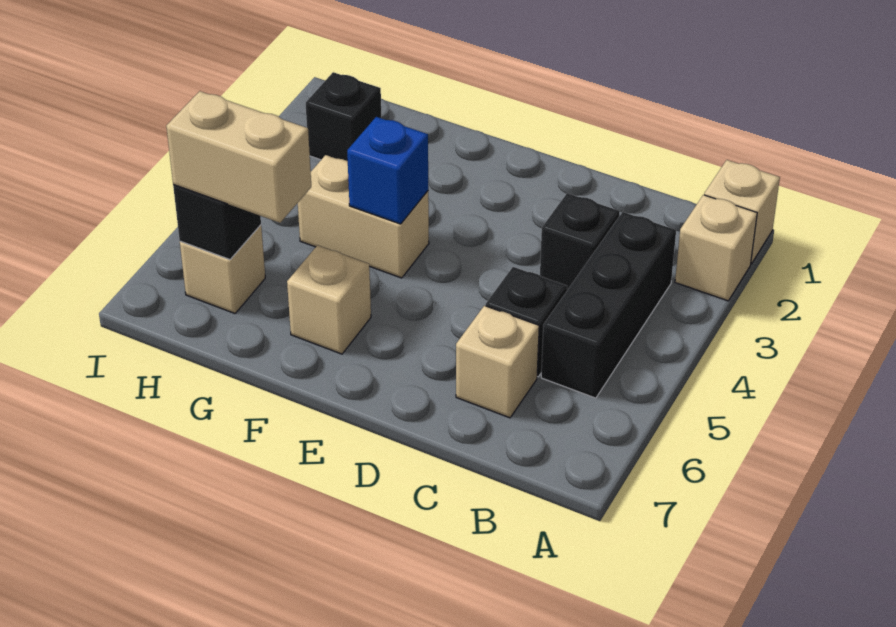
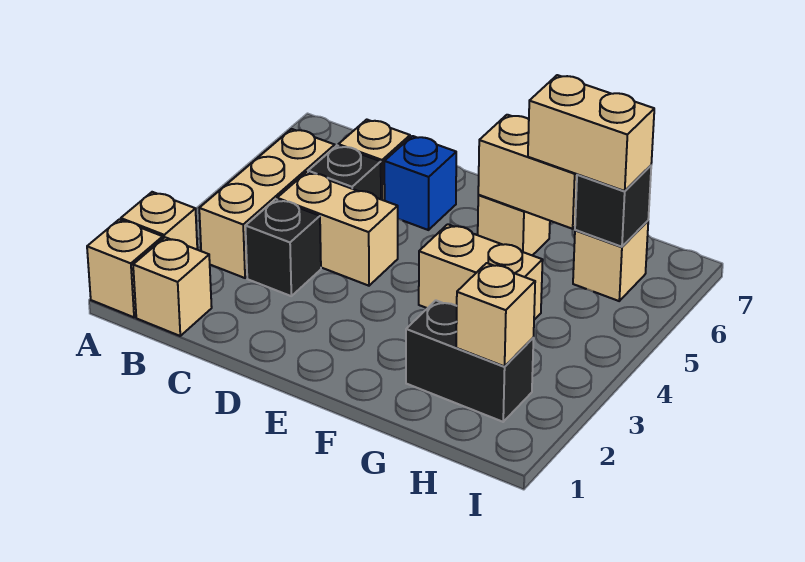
none -> tan 1x1 brick [133,237,212,336]
black 1x3 brick [541,212,676,398] -> tan 1x3 brick [199,129,335,278]
none -> tan 1x2 brick [277,172,398,286]
blue 1x1 brick [347,117,428,224] -> blue 1x1 brick moved to [384,136,456,230]
none -> tan 1x2 brick [478,115,577,229]
black 1x1 brick [306,72,381,161] -> black 1x2 brick [406,300,534,422]
none -> tan 1x1 brick [456,263,535,366]

